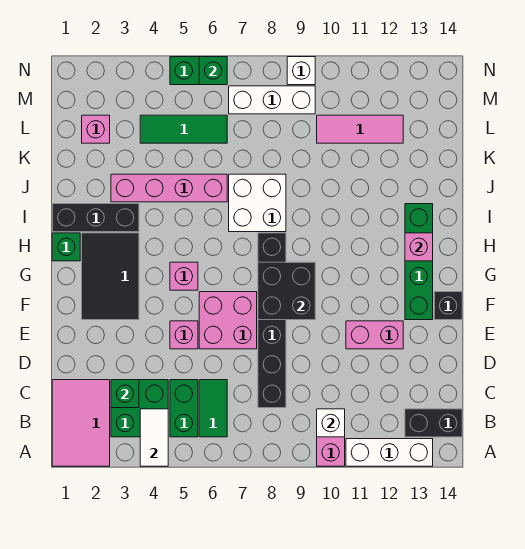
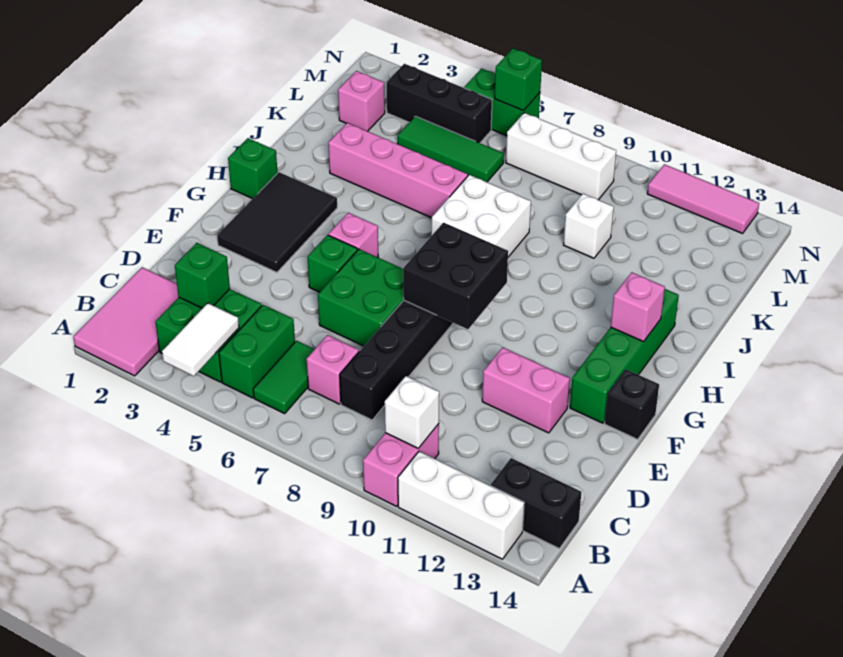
pink 1x1 brick [170,321,198,349] -> pink 1x1 brick moved to [307,335,359,404]
pink 2x2 brick [199,292,257,349] -> green 2x2 brick [318,249,404,346]
none -> green 1x1 brick [308,235,357,292]
black 1x3 brick [52,204,139,232] -> black 1x3 brick moved to [387,64,492,143]
pink 1x3 tile [317,115,403,143] -> pink 1x3 tile moved to [647,164,759,234]
white 1x1 brick [287,57,315,85] -> white 1x1 brick moved to [564,194,614,258]

